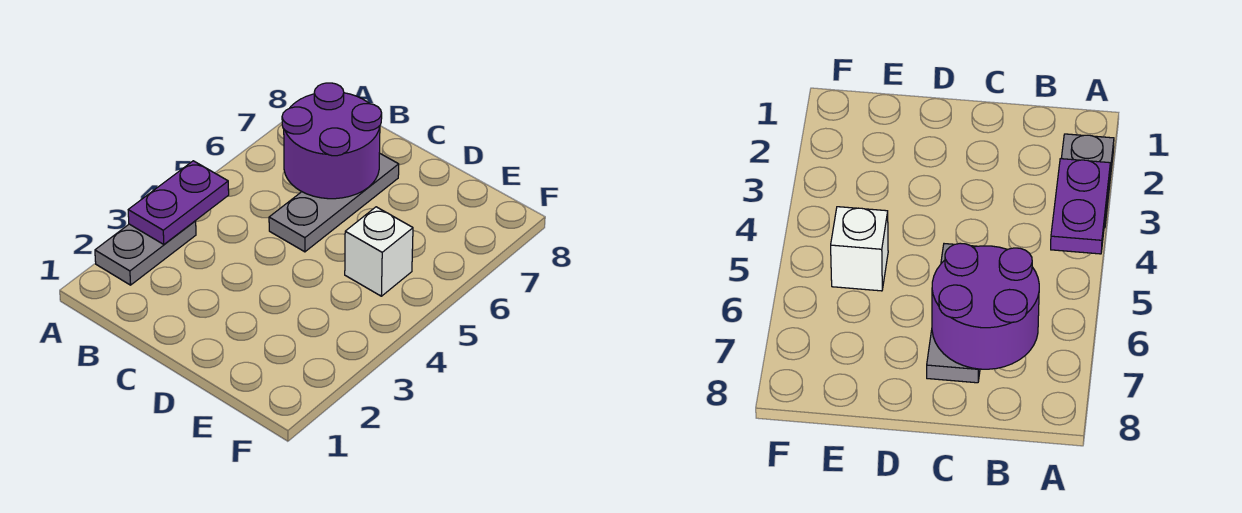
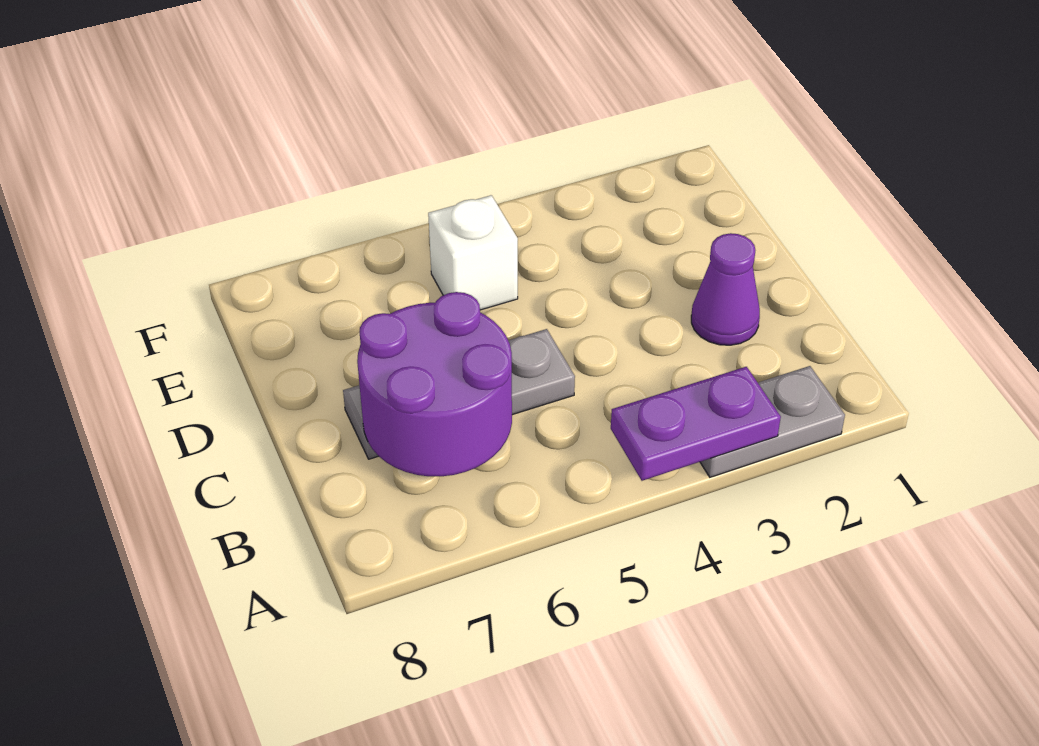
none -> purple 1x1 cone [691,233,760,345]

